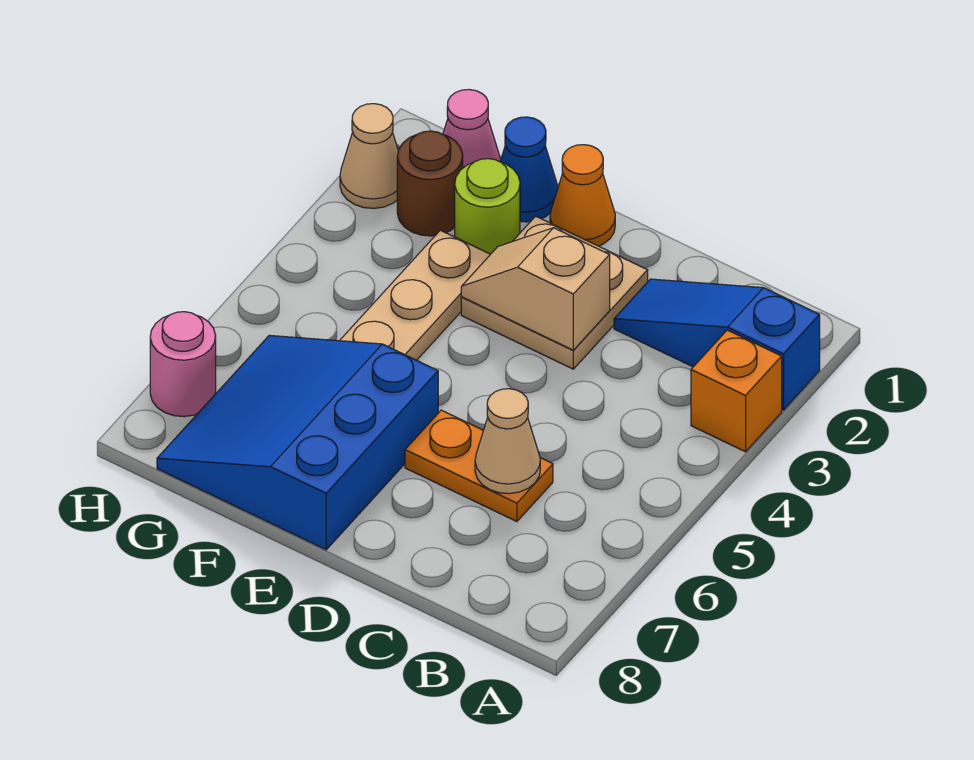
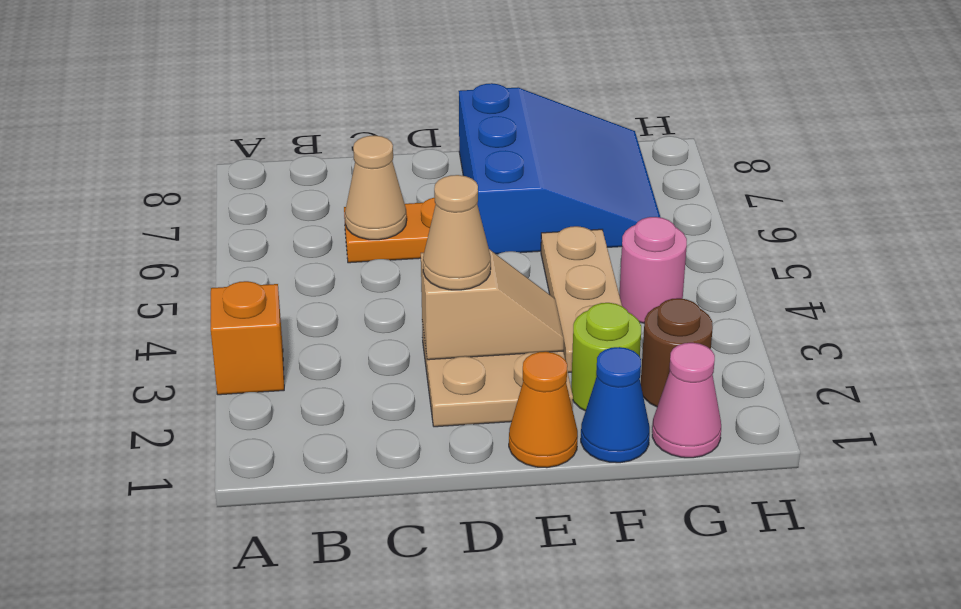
blue 1x3 slope [614,279,820,410] -> none
tan 1x1 cone [340,104,398,208] -> tan 1x1 cone moved to [423,175,491,290]
pink 1x1 round brick [150,312,216,417] -> pink 1x1 round brick moved to [619,217,687,323]

